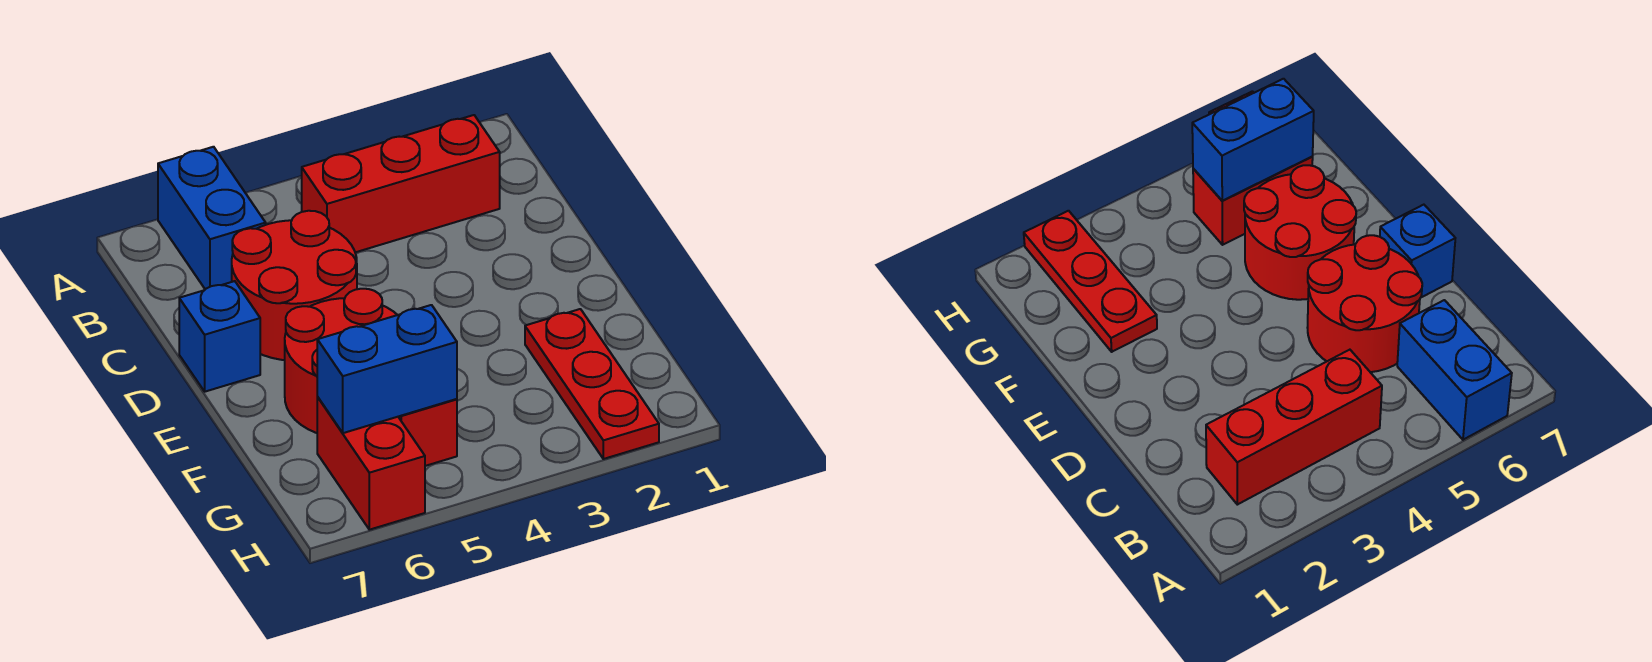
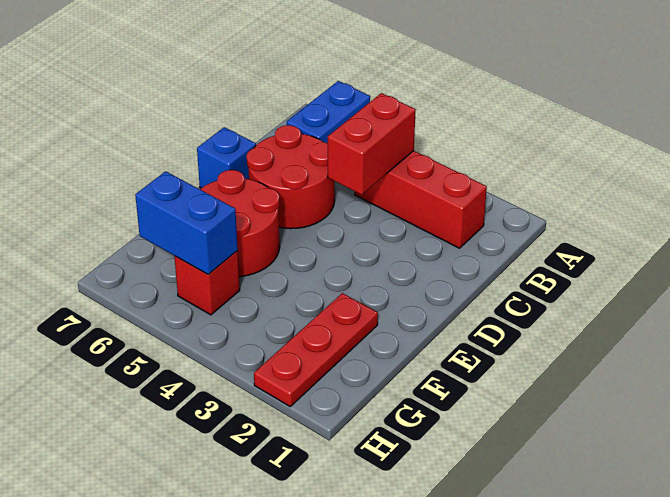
red 1x2 brick [317,397,425,530] -> red 1x2 brick moved to [328,93,416,195]

